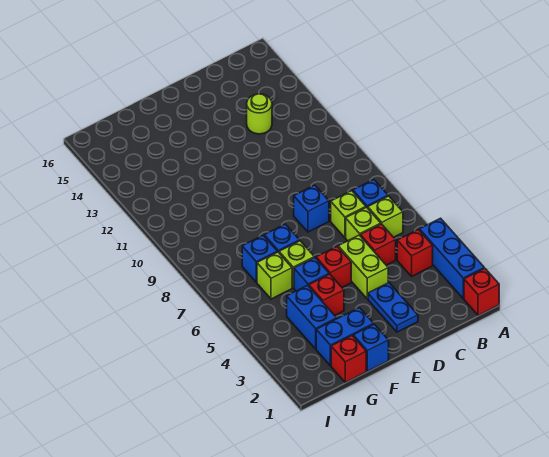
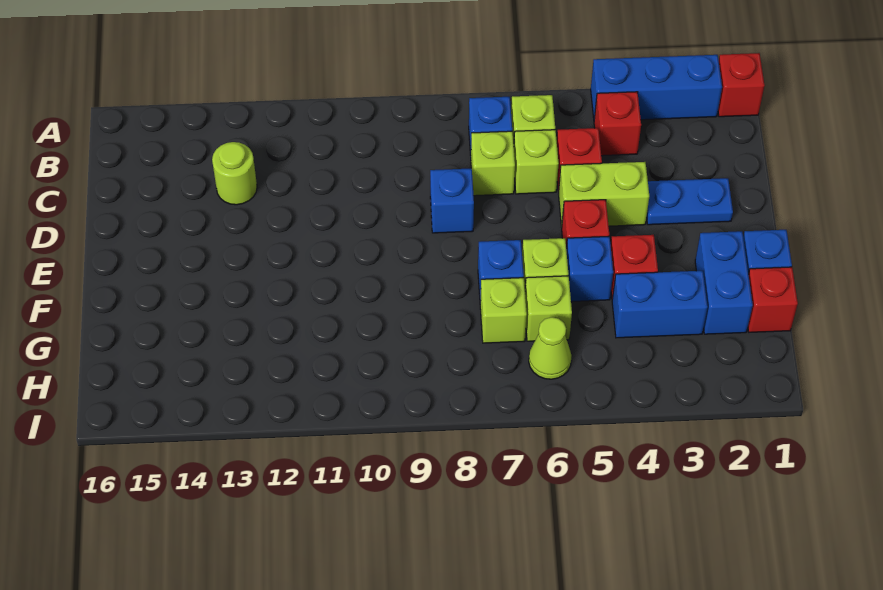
blue 1x1 brick [242,236,277,282] -> lime 1x1 brick [480,278,527,343]
none -> lime 1x1 cone [529,317,572,379]

